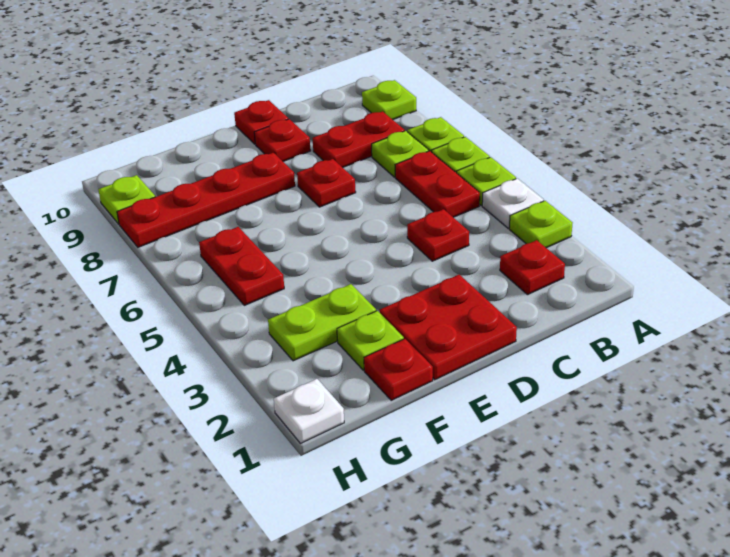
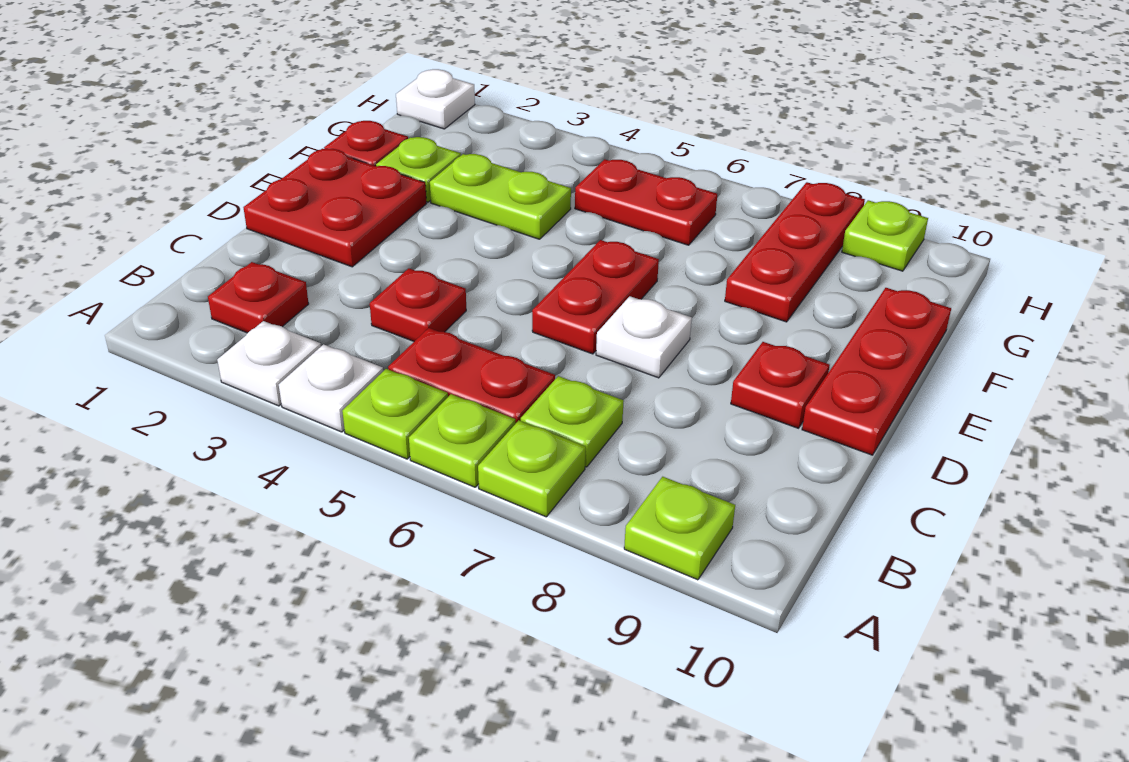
lime 1x1 plate [509,201,572,248] -> white 1x1 plate [217,321,321,406]
red 1x2 plate [312,111,405,168] -> red 1x2 plate moved to [532,240,659,354]
red 1x1 plate [297,159,356,207] -> white 1x1 plate [596,296,692,378]
red 1x1 plate [234,100,288,144] -> red 1x3 plate [802,288,951,455]
red 1x4 plate [117,153,295,247] -> red 1x3 plate [725,182,865,322]
lime 1x2 plate [268,284,376,361] -> lime 1x2 plate turned to [430,154,571,239]

